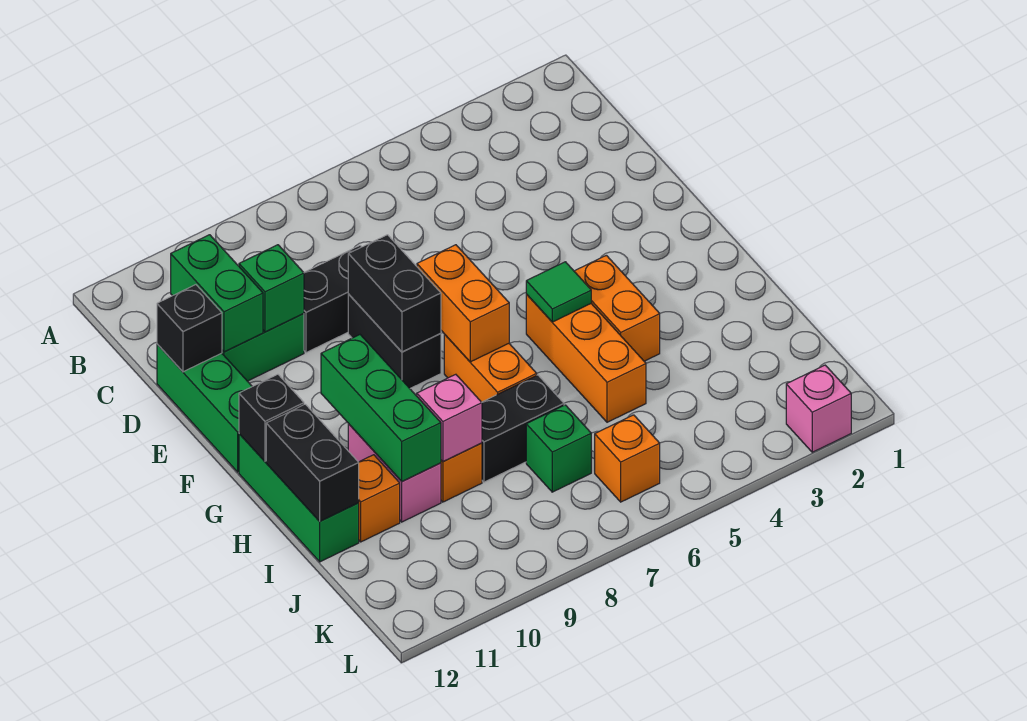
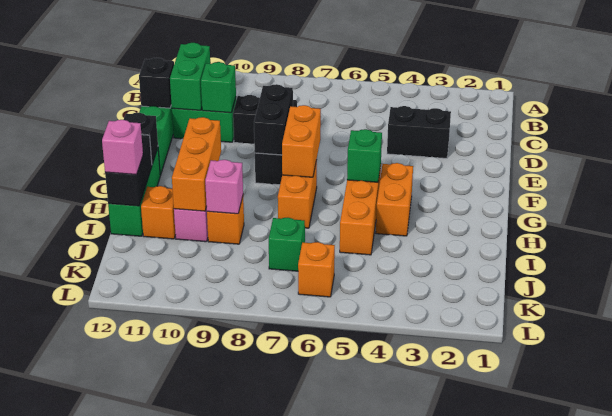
green 1x1 tile [526,262,591,322] -> green 1x1 brick [347,129,382,182]
green 1x3 brick [321,335,441,482] -> orange 1x3 brick [172,117,221,211]
black 1x2 brick [482,375,564,482] -> black 1x2 brick moved to [387,106,451,158]
pink 1x1 brick [786,365,851,452] -> pink 1x1 brick moved to [102,120,143,175]

